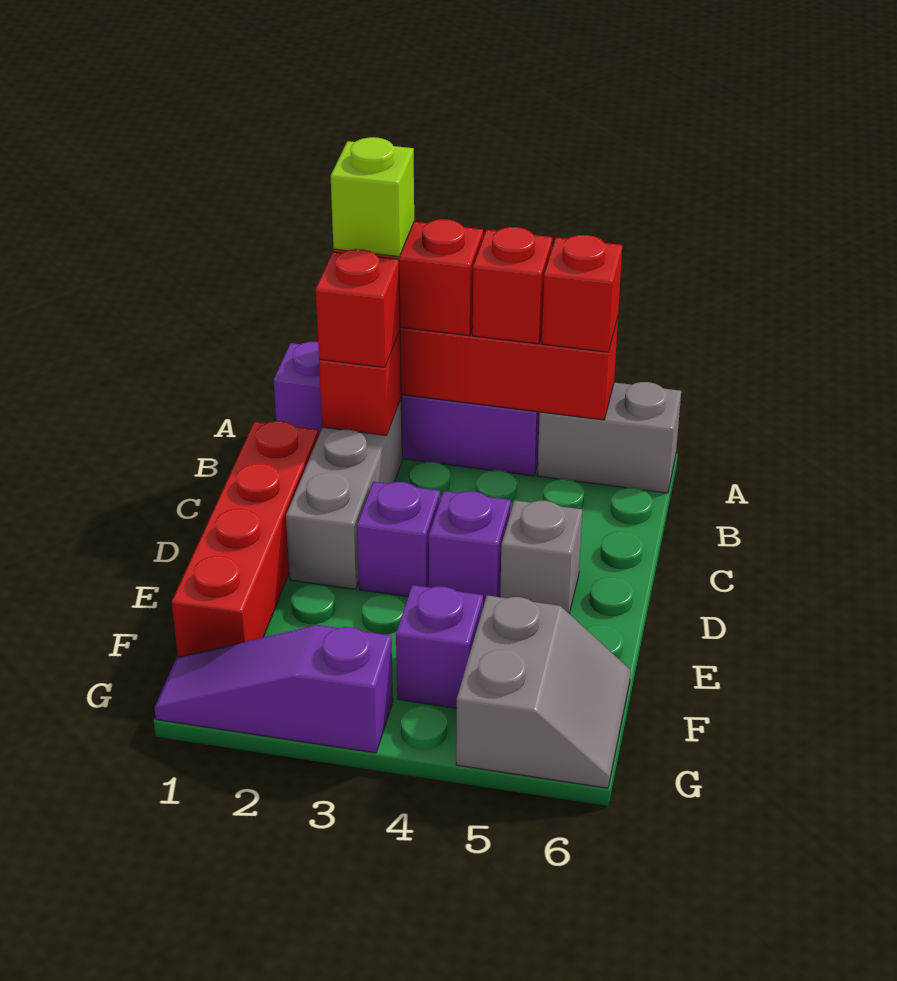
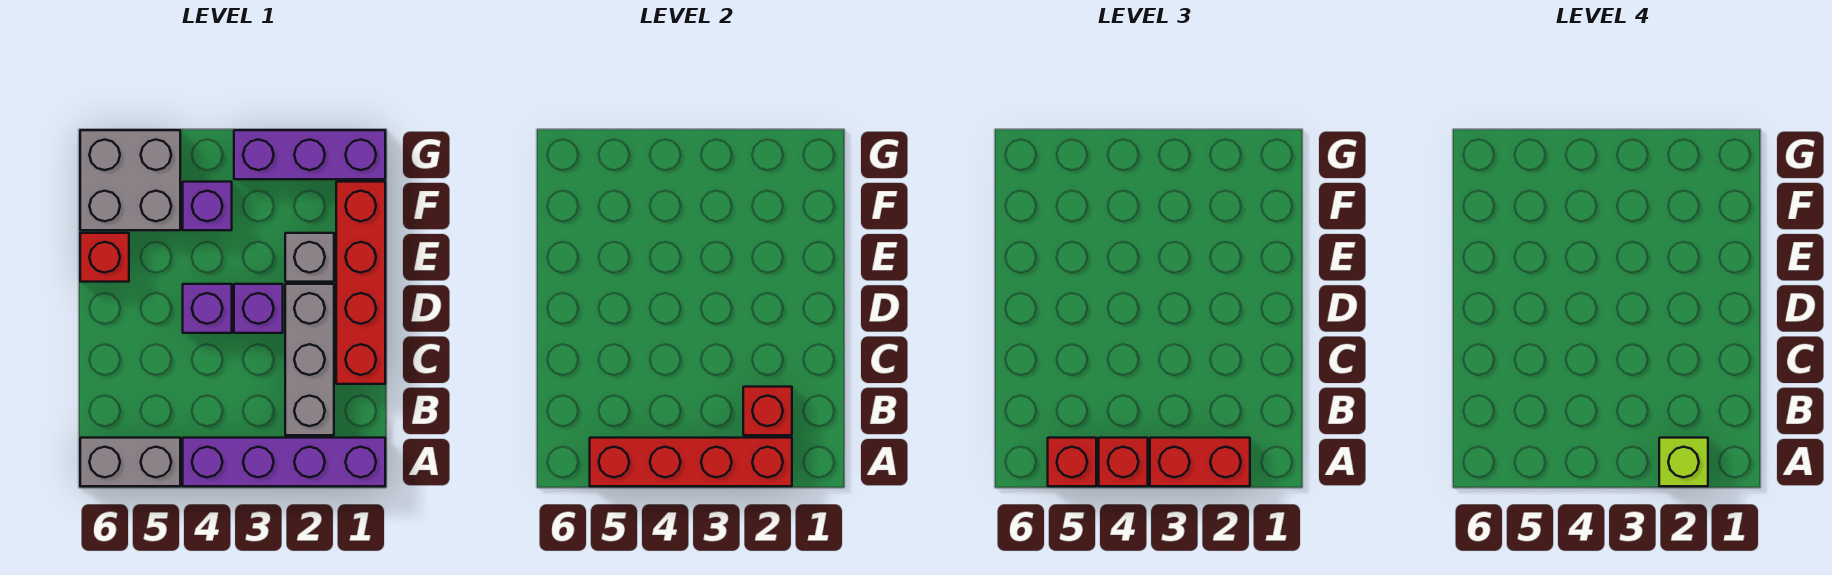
red 1x1 brick [316,249,400,367] -> red 1x1 brick moved to [80,233,129,282]
grey 1x1 brick [500,500,582,614] -> grey 1x1 brick moved to [285,233,334,282]
grey 2x2 slope [456,595,631,788] -> grey 2x2 brick [80,130,180,230]
purple 1x3 slope [154,625,393,753] -> purple 1x3 brick [234,130,385,179]

